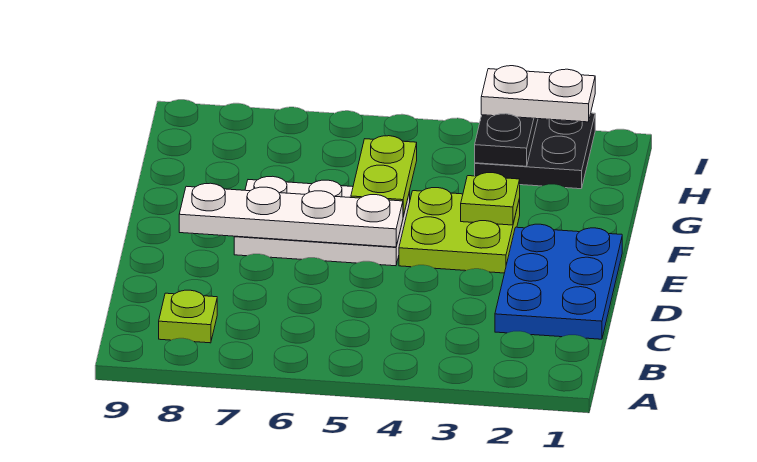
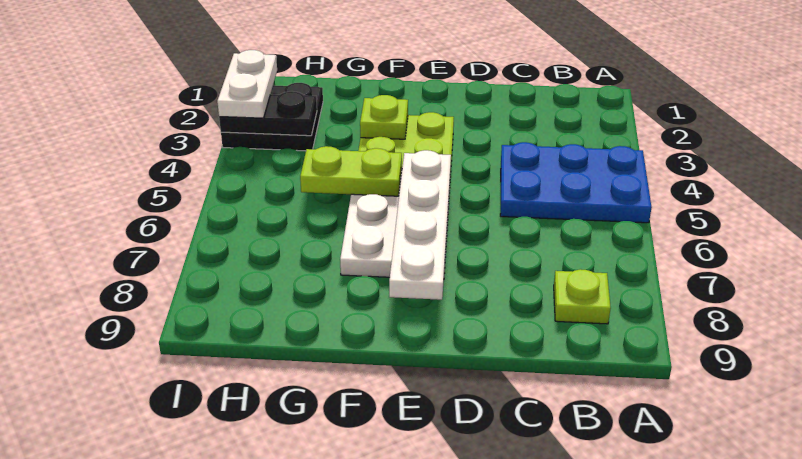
blue 2x3 plate [495,224,622,339] -> blue 2x3 plate moved to [500,142,652,223]

